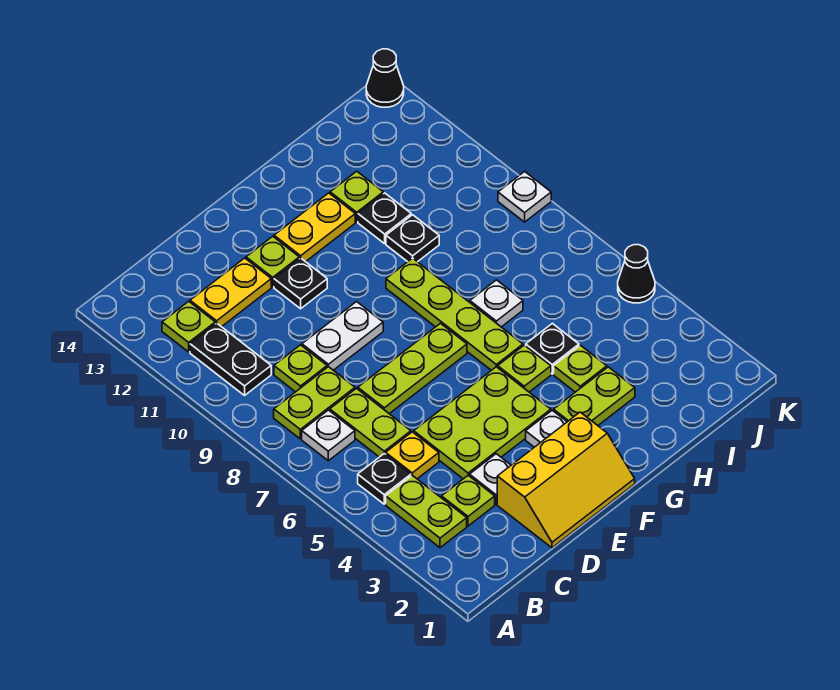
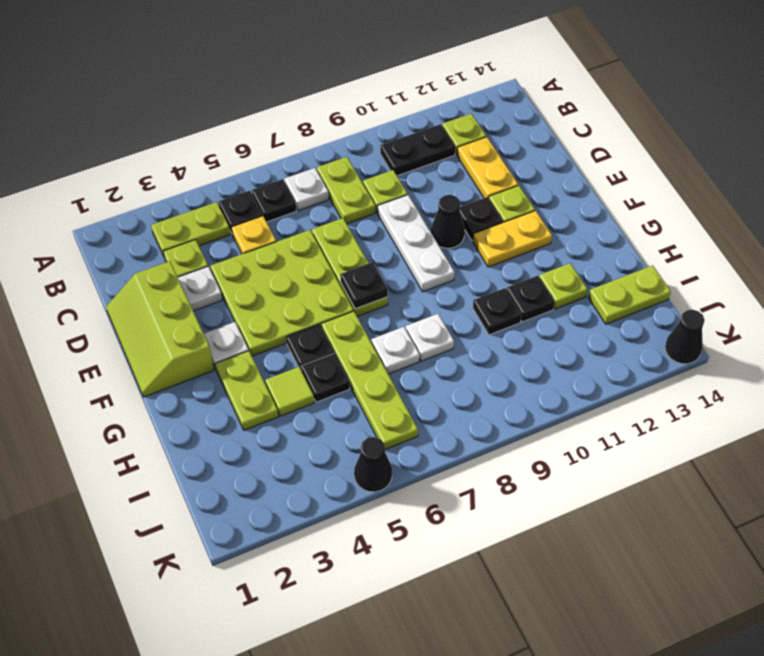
none -> black 1x1 plate [252,179,296,222]
lime 1x2 plate [330,388,411,457] -> lime 1x2 plate moved to [588,265,671,324]
yellow 2x3 slope [497,412,635,548] -> lime 2x3 slope [106,261,214,397]
lime 2x3 plate [414,367,551,479] -> lime 3x3 plate [210,230,353,356]
white 1x2 plate [302,302,383,370] -> white 1x3 plate [378,195,455,292]
none -> black 1x1 cone [431,195,465,248]
none -> black 1x1 plate [340,262,388,309]
yellow 1x2 plate [274,193,355,262] -> yellow 1x2 plate turned to [473,211,552,267]
lime 1x1 plate [498,345,551,392] -> black 1x1 plate [286,324,334,369]
lime 1x4 plate [386,258,523,370] -> lime 1x4 plate turned to [321,311,418,450]
lime 1x1 plate [554,345,607,392] -> lime 1x1 tile [265,367,314,416]
white 1x1 plate [498,171,551,222] -> white 1x1 plate moved to [406,314,454,361]

